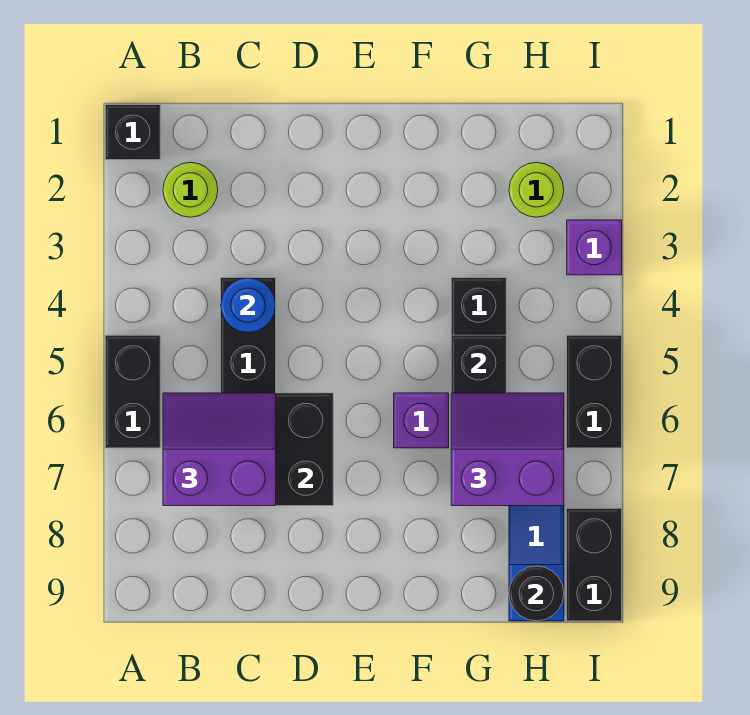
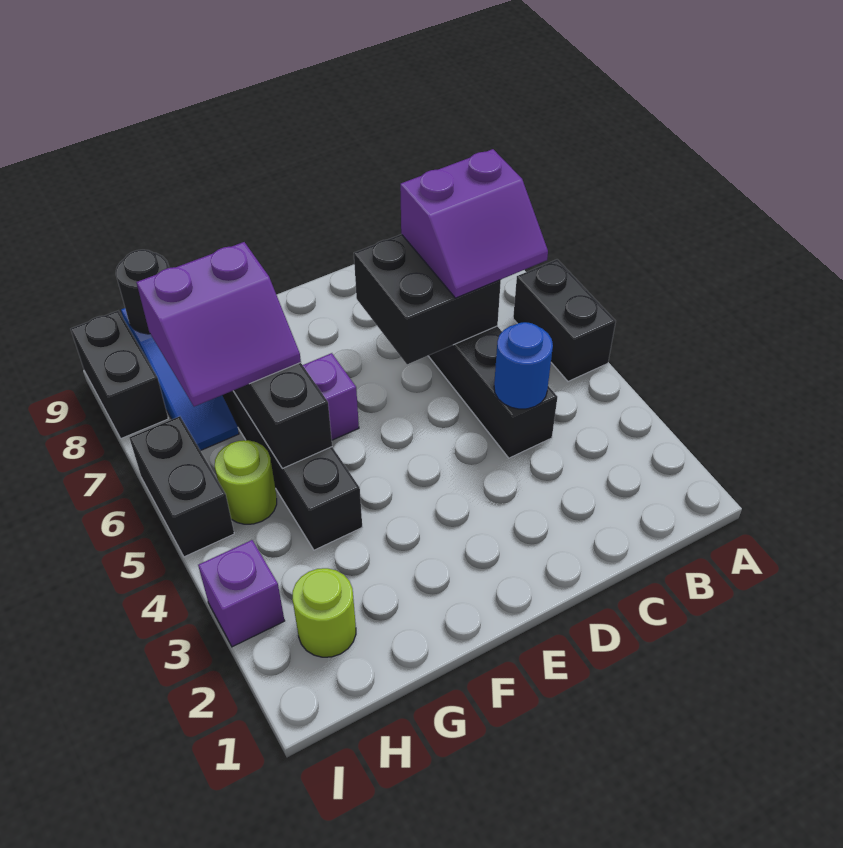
black 1x1 brick [105,105,160,160] -> none
lime 1x1 round brick [163,162,218,217] -> lime 1x1 round brick moved to [215,440,277,524]

